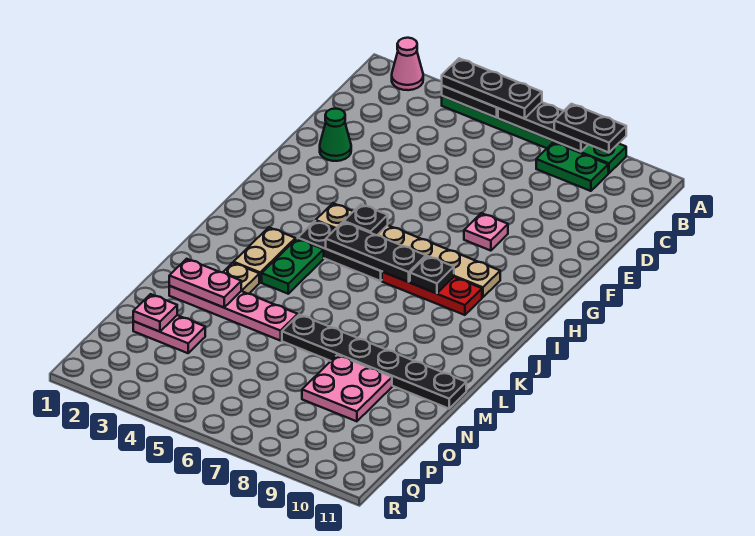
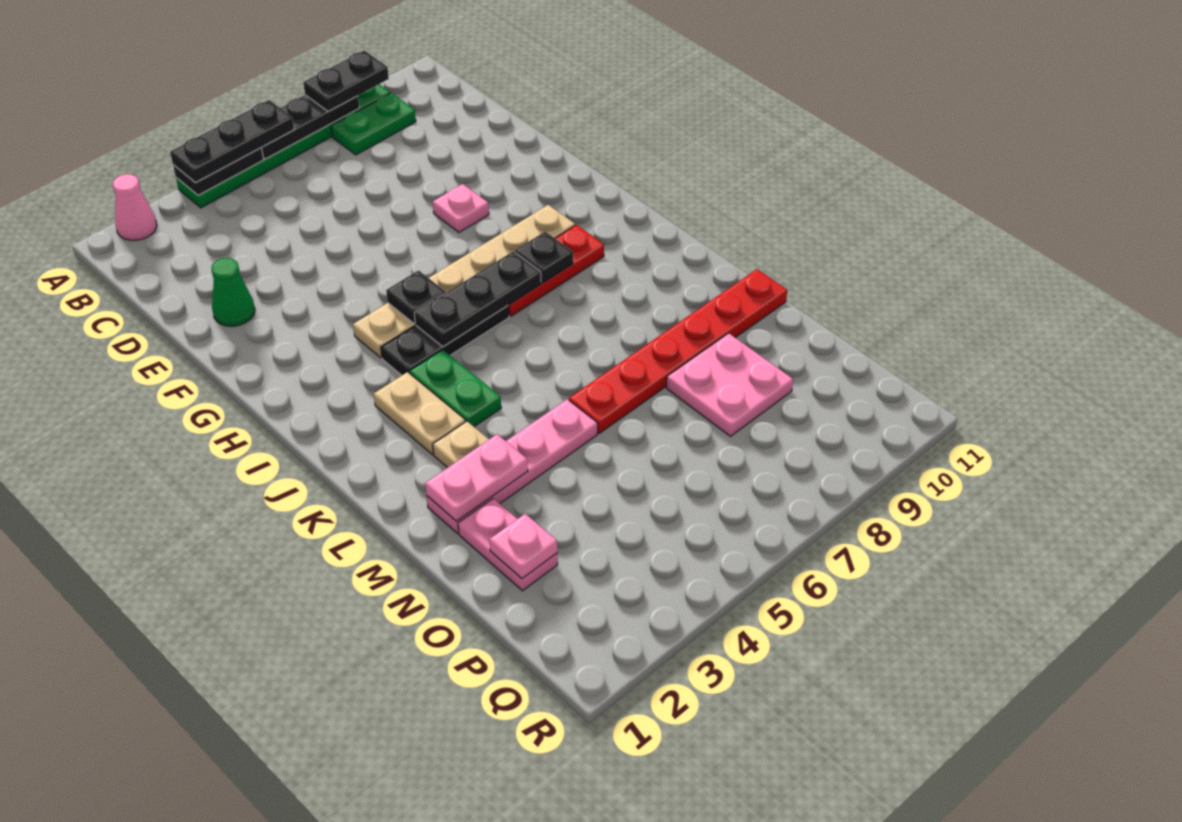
black 1x6 plate [282,315,466,409] -> red 1x6 plate [569,269,787,433]
pink 1x2 plate [133,315,205,353] -> pink 1x2 plate turned to [458,499,558,591]

